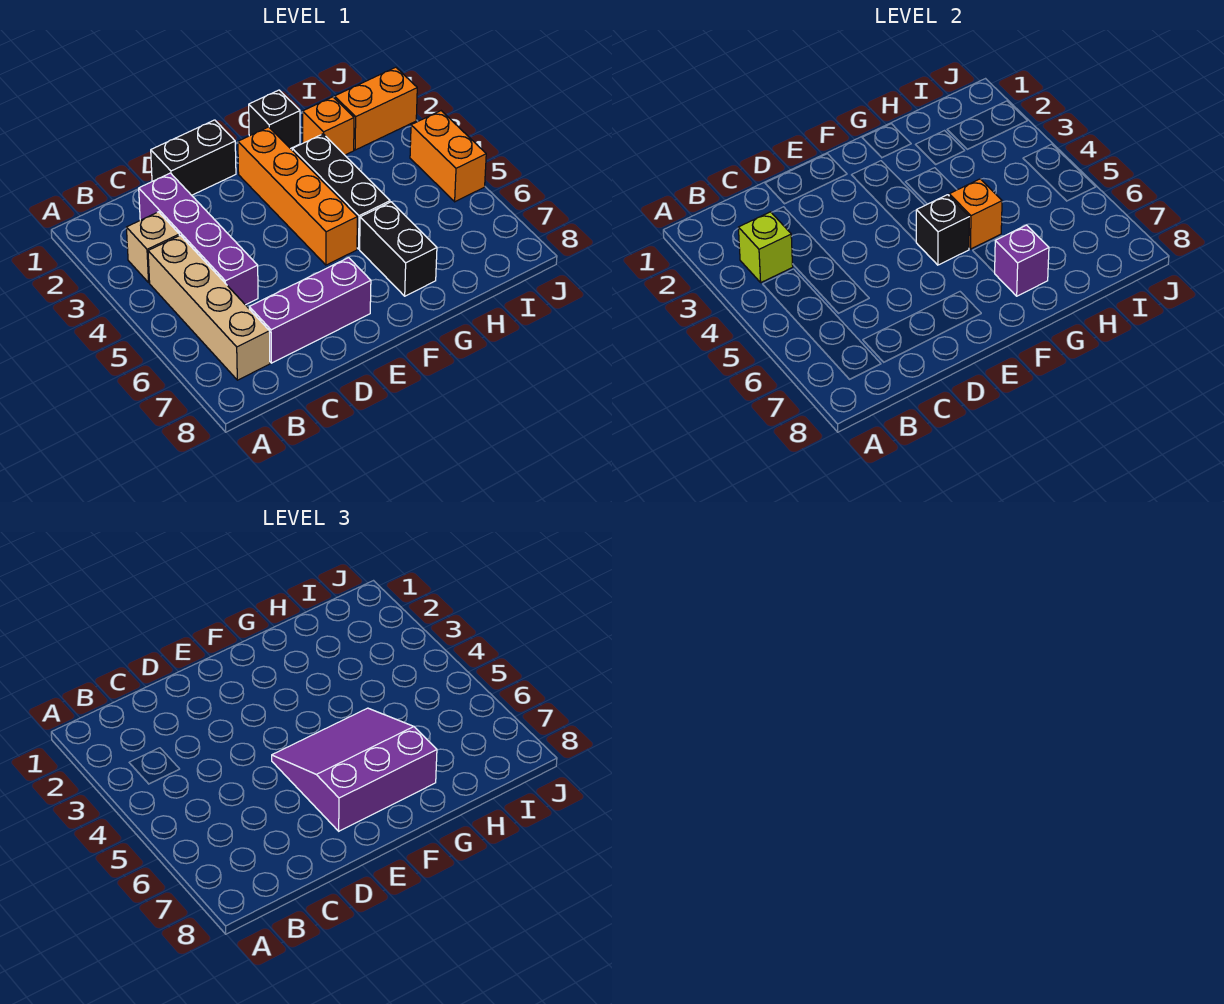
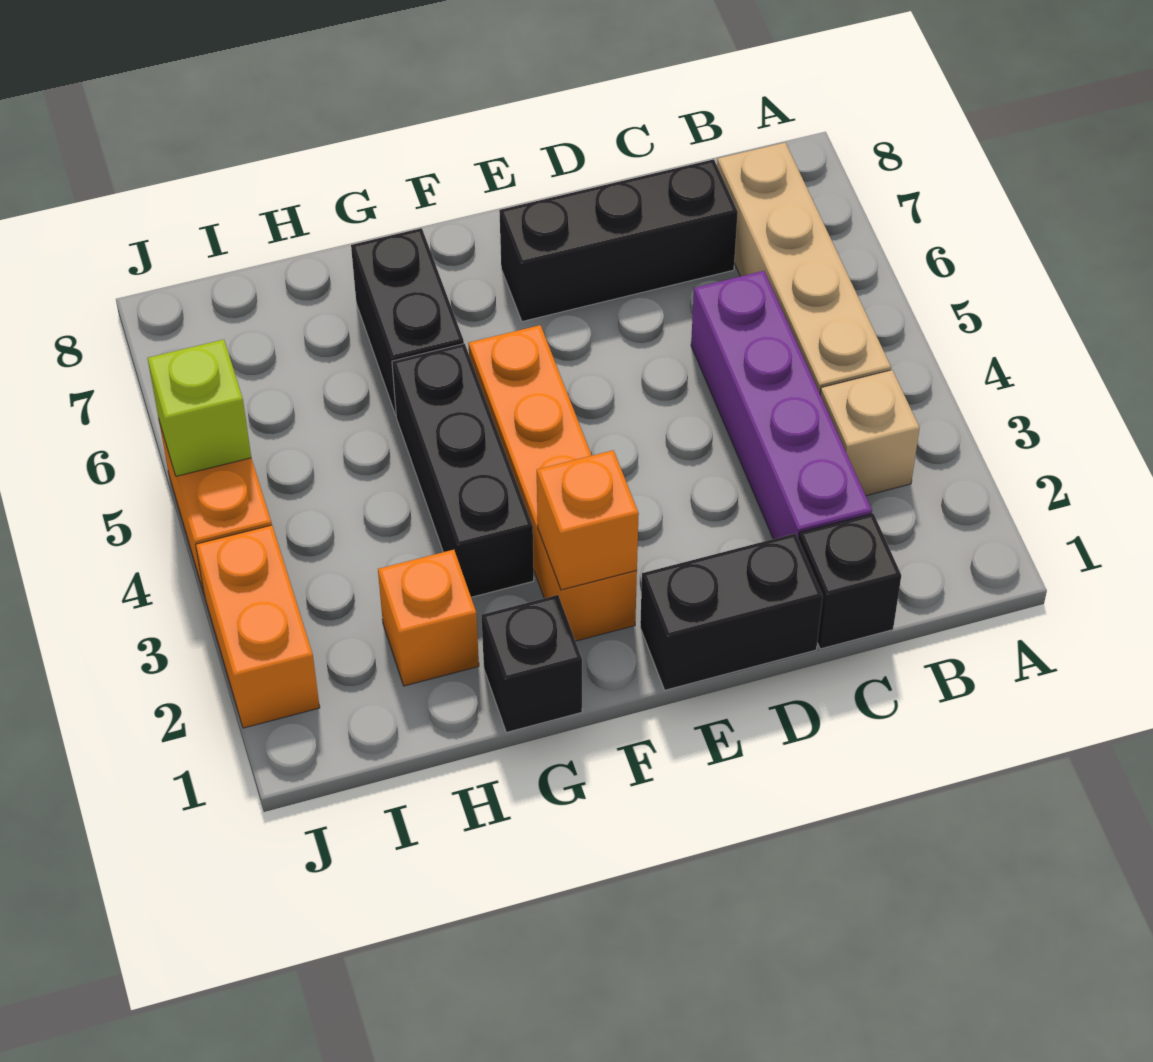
lime 1x1 brick [738,212,793,282] -> lime 1x1 brick moved to [148,340,251,476]
purple 1x3 brick [249,258,371,363] -> black 1x3 brick [499,159,738,321]
purple 3x3 slope [272,708,437,831] -> none
black 1x1 brick [916,195,969,265] -> black 1x1 brick moved to [799,513,901,649]
orange 1x1 brick [949,179,1002,249] -> orange 1x1 brick moved to [537,450,639,590]
purple 1x1 brick [995,225,1049,296] -> none
orange 1x2 brick [335,67,417,150] -> orange 1x2 brick turned to [196,525,320,728]

